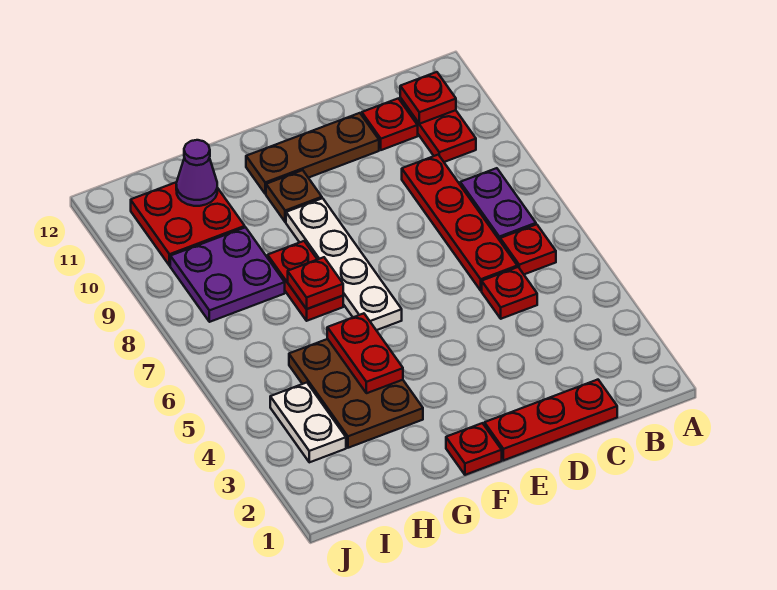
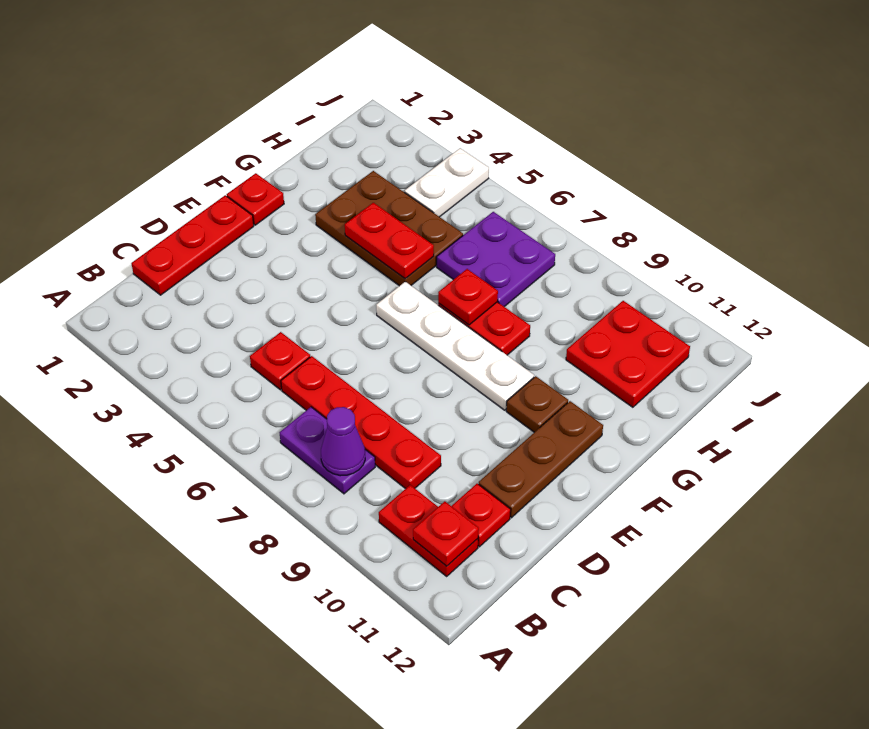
red 1x1 plate [500,224,556,274] -> none
purple 2x2 plate [170,227,285,322] -> purple 2x2 plate moved to [437,212,555,307]
purple 1x1 cone [176,140,217,206] -> purple 1x1 cone moved to [321,407,365,476]
white 1x2 plate [270,383,346,462] -> white 1x2 plate turned to [405,148,489,217]

